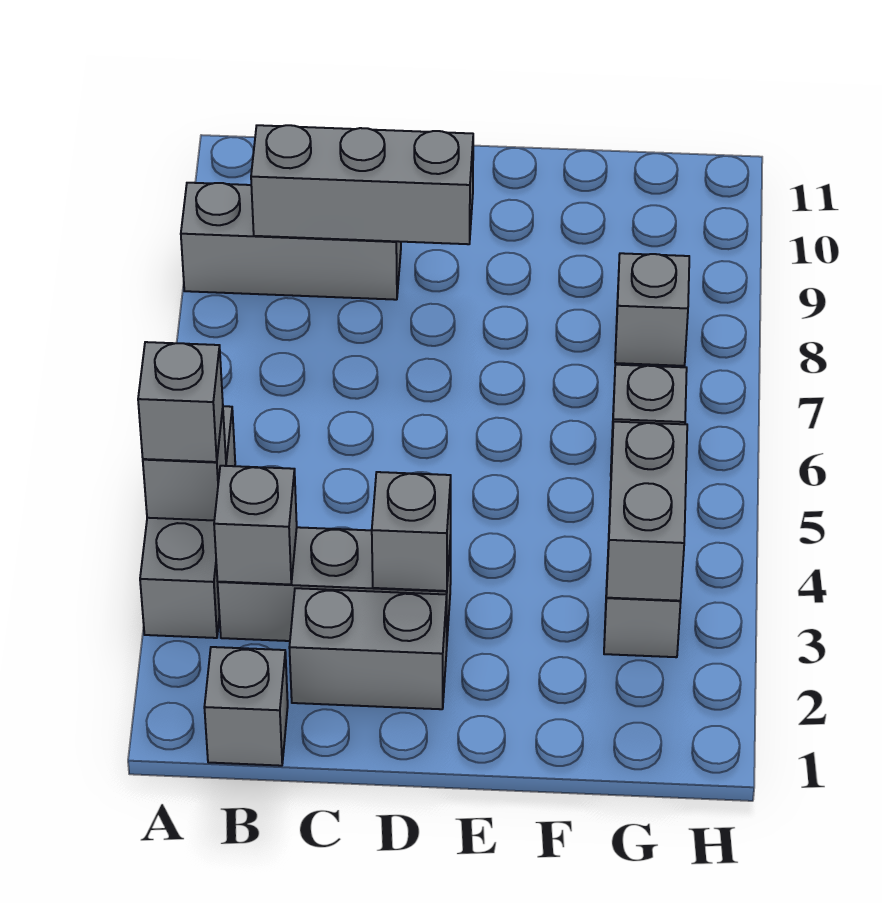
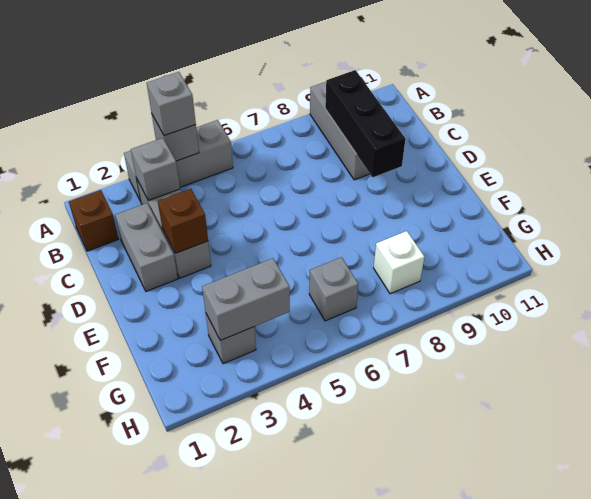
grey 1x1 brick [204,647,288,766] -> brown 1x1 brick [69,190,119,251]
grey 1x3 brick [251,125,473,244] -> black 1x3 brick [325,70,405,177]
grey 1x1 brick [372,472,451,591] -> brown 1x1 brick [158,189,208,253]
grey 1x1 brick [615,253,689,366] -> white 1x1 brick [374,231,424,294]

